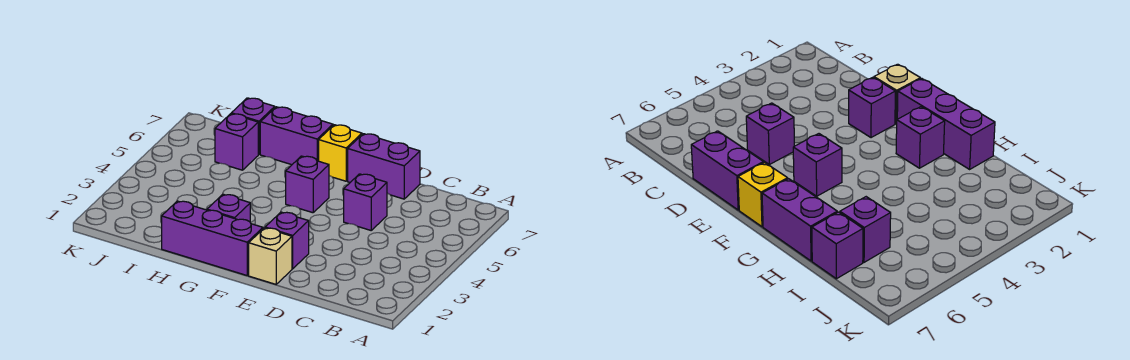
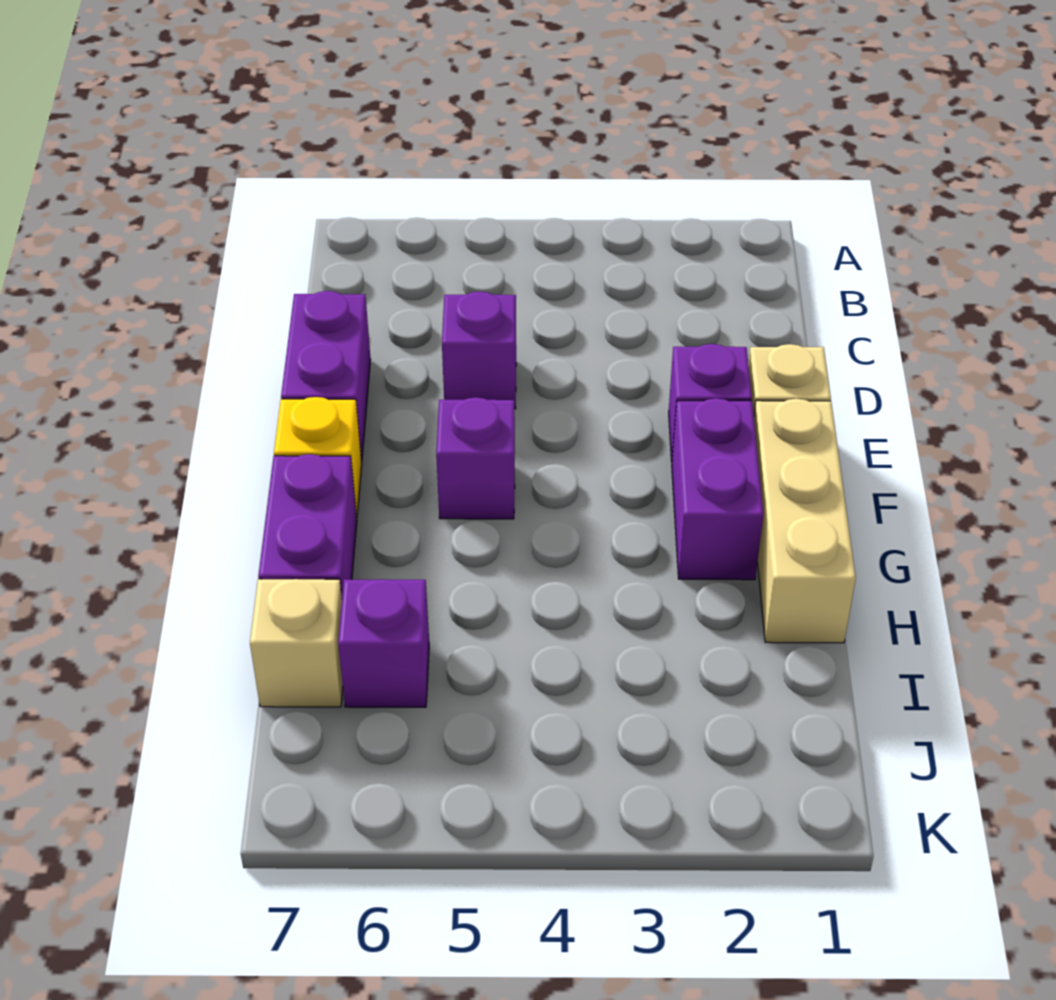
purple 1x3 brick [162,201,263,275] -> tan 1x3 brick [754,399,856,643]
purple 1x1 brick [207,194,250,222] -> purple 1x2 brick [672,398,763,580]
purple 1x1 brick [231,98,275,154] -> tan 1x1 brick [250,579,343,707]

